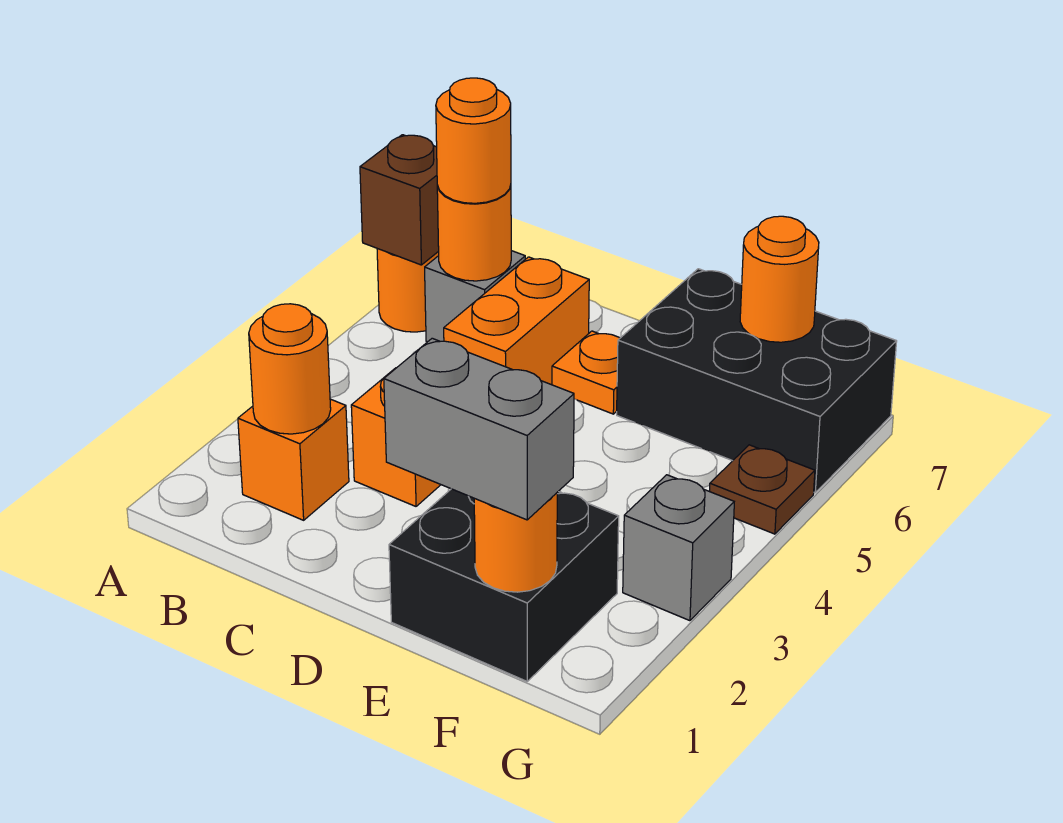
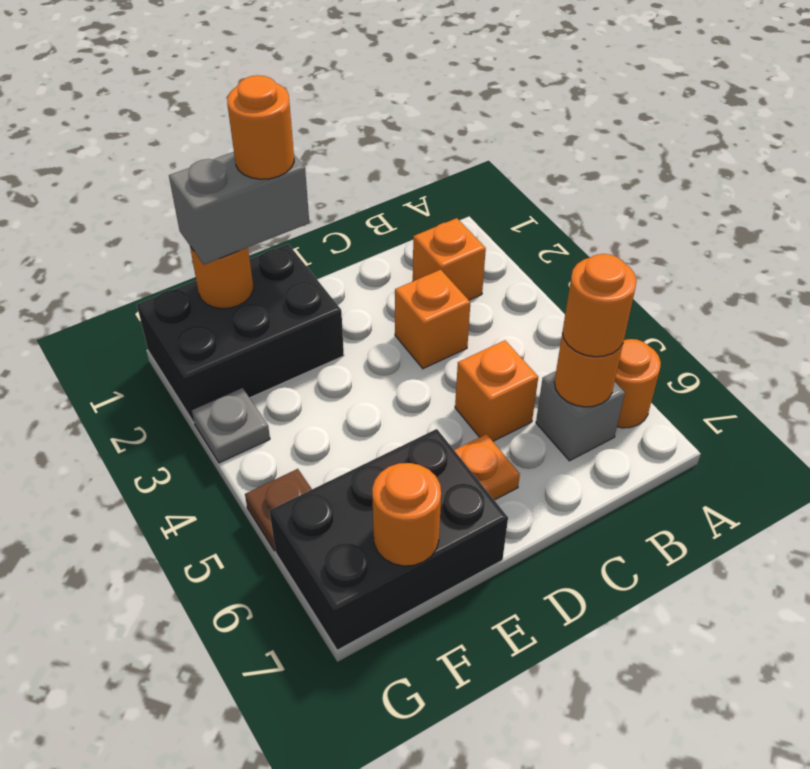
brown 1x1 brick [360,135,439,265] -> none
orange 1x1 round brick [249,304,331,434] -> orange 1x1 round brick moved to [227,75,294,179]
orange 1x2 brick [444,257,589,385] -> orange 1x1 brick [455,340,538,441]
black 2x2 brick [389,489,619,681] -> black 2x3 brick [137,244,344,422]
grey 1x1 brick [623,475,734,621] -> grey 1x1 plate [192,388,270,463]

